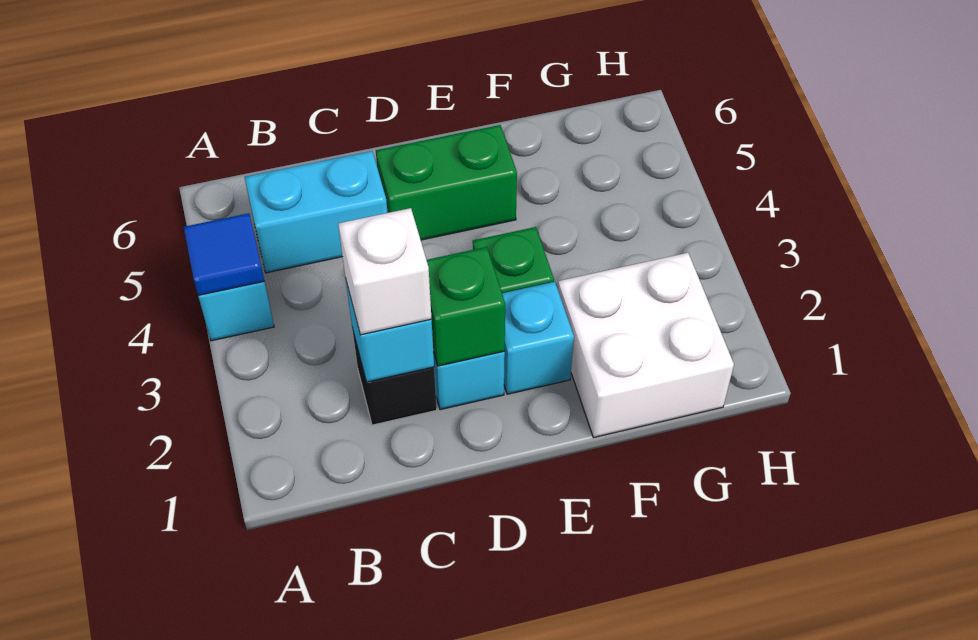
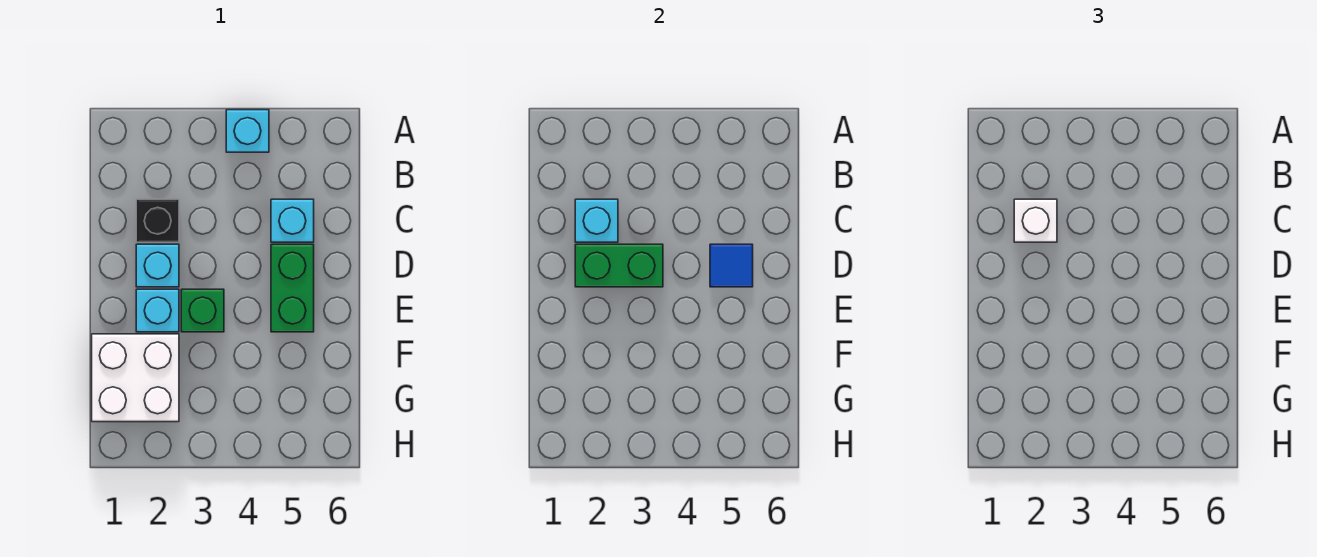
blue 1x1 tile [184,213,264,295] -> blue 1x1 tile moved to [710,244,753,287]
cyan 1x2 brick [245,151,388,273] -> cyan 1x1 brick [271,199,314,242]
green 1x1 brick [427,247,505,366] -> green 1x2 brick [575,244,663,287]

